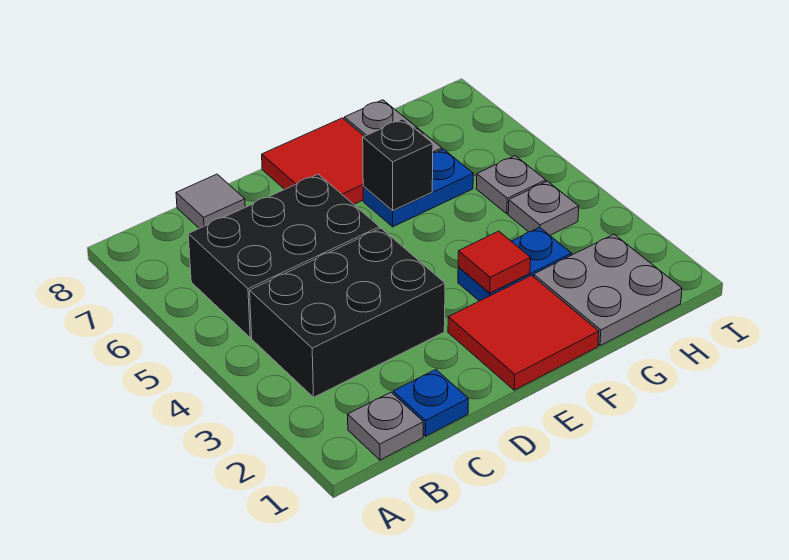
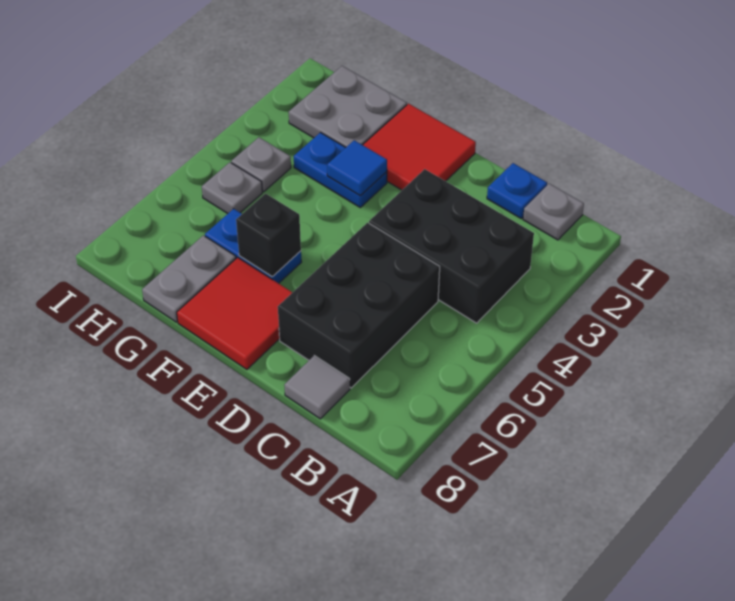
black 2x3 brick [188,174,380,338] -> black 2x3 brick turned to [278,223,440,388]
red 1x1 tile [458,231,531,293] -> blue 1x1 tile [327,140,387,196]

